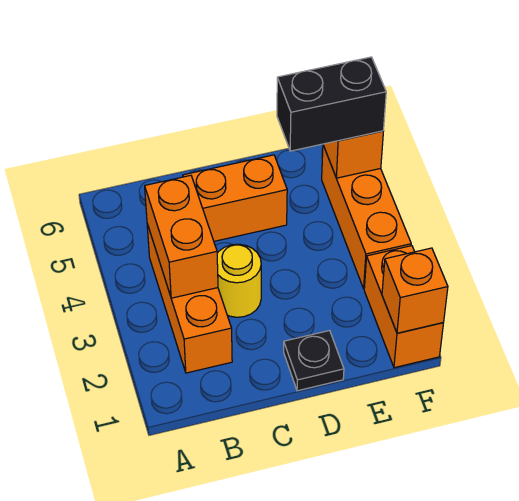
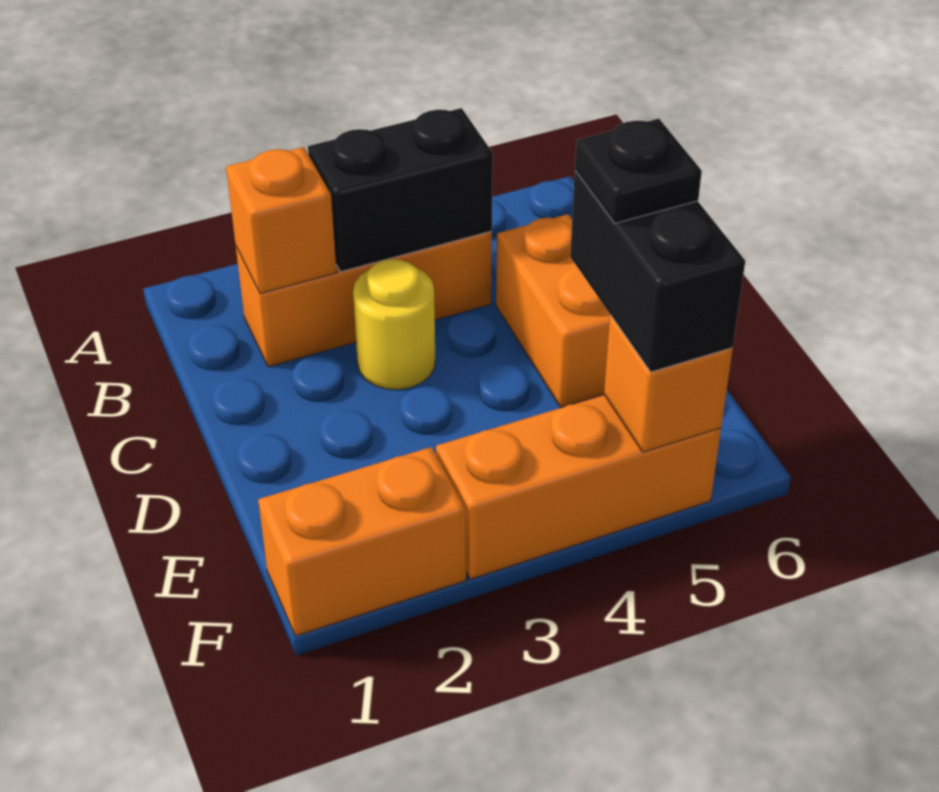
orange 1x2 brick [145,175,218,298] -> black 1x2 brick [308,108,493,272]
black 1x1 plate [284,331,344,391] -> black 1x1 plate moved to [575,119,702,223]
orange 1x1 brick [382,248,448,333] -> orange 1x1 brick moved to [226,147,336,293]

